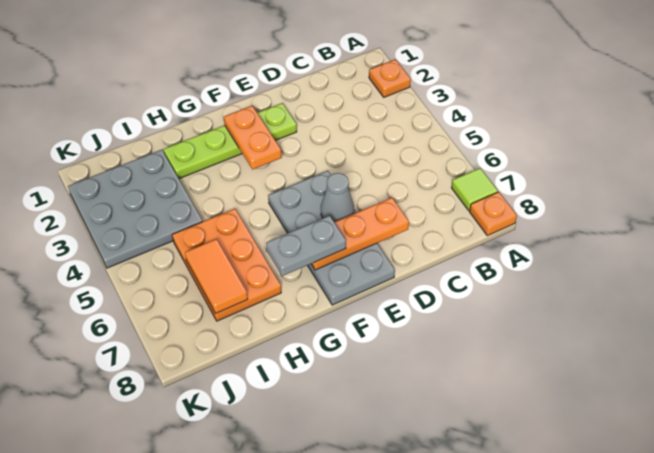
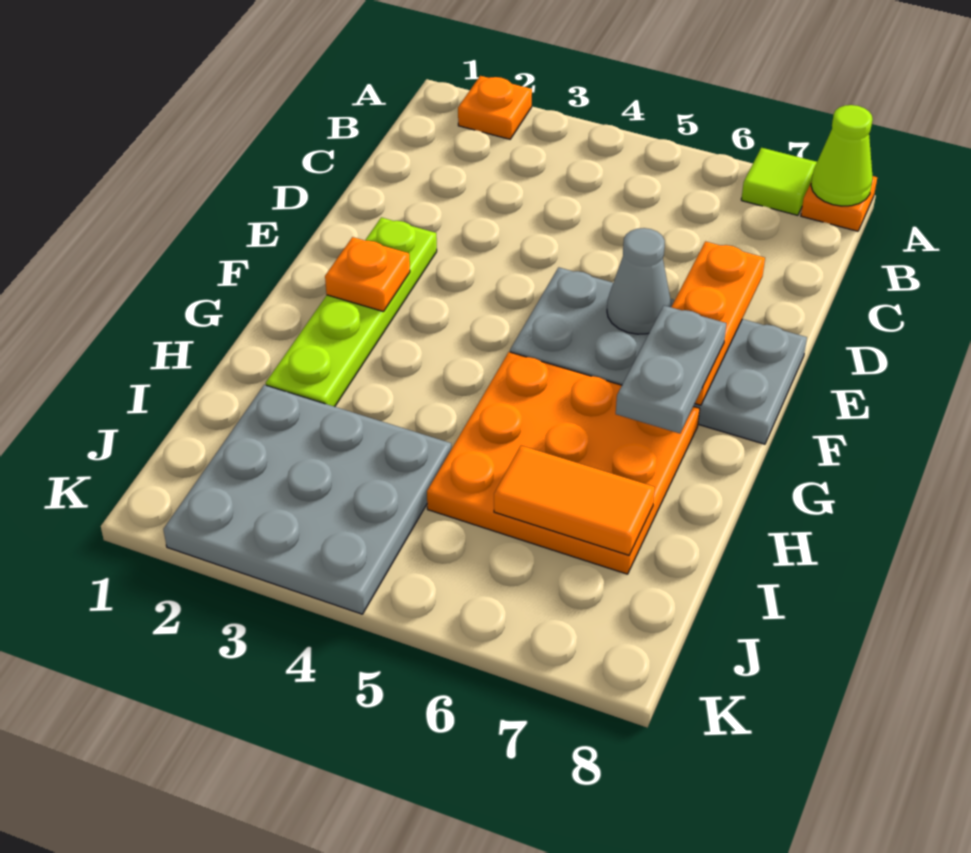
none -> lime 1x1 cone [811,105,873,206]
orange 1x2 plate [224,106,282,169] -> orange 1x1 plate [325,237,410,312]
orange 2x3 plate [172,209,281,321] -> orange 3x3 plate [427,352,700,574]

